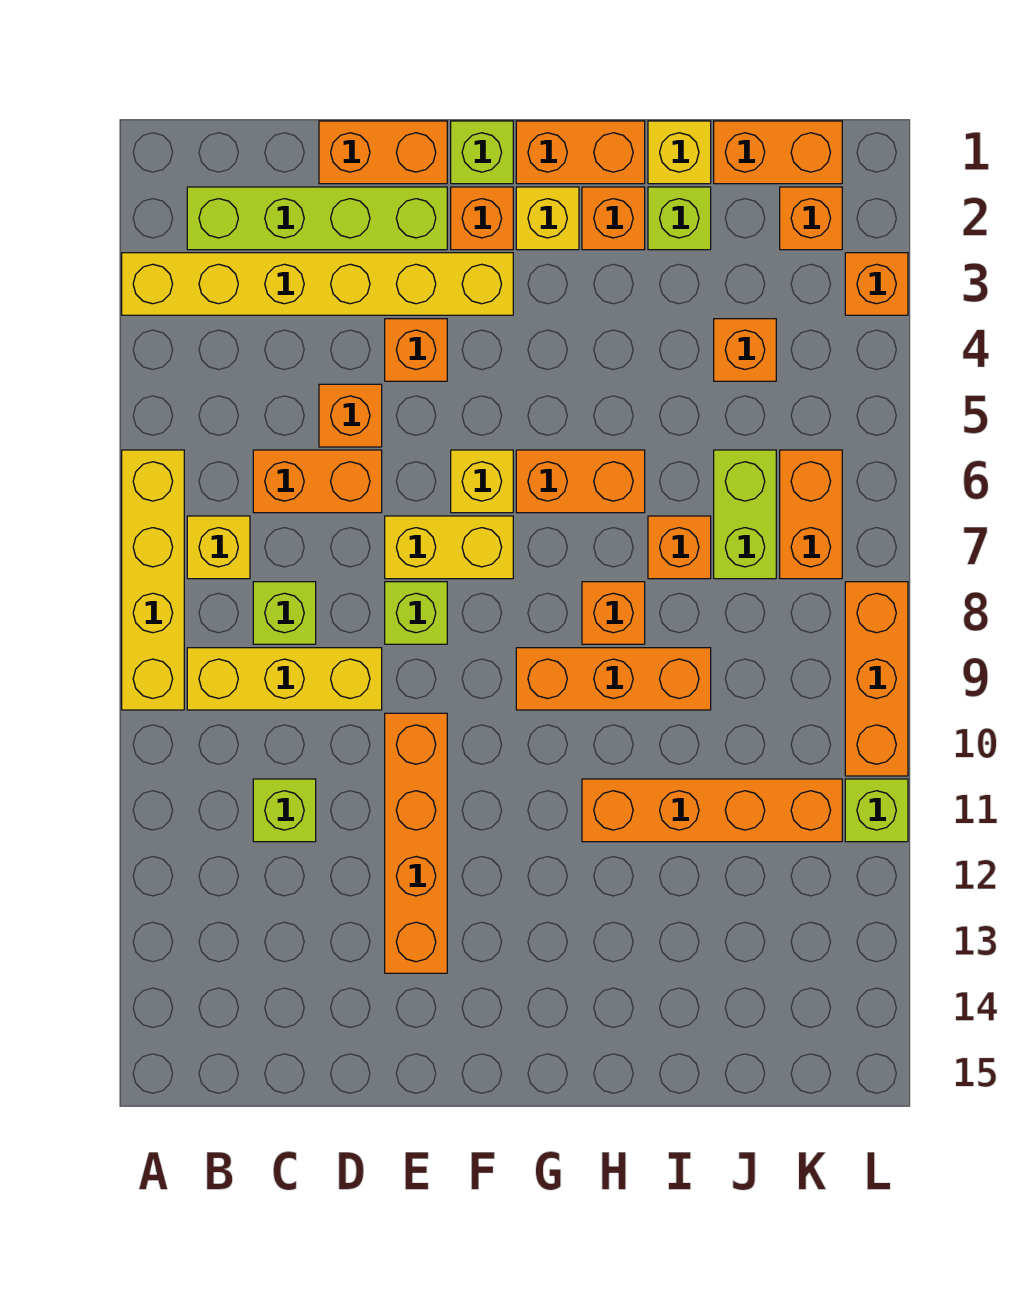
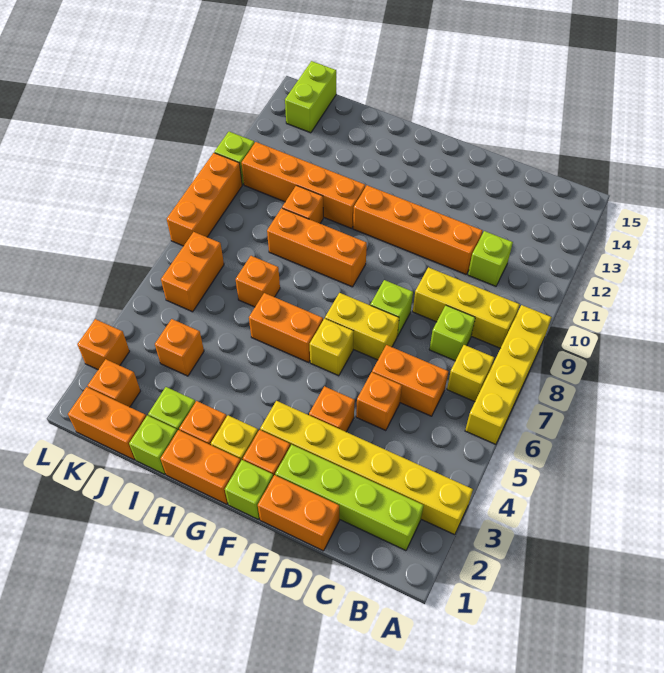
orange 1x4 brick [385,713,447,973] -> orange 1x4 brick turned to [353,185,483,274]
orange 1x1 brick [582,582,645,644] -> orange 1x1 brick moved to [282,185,323,223]
yellow 1x1 brick [648,121,711,184] -> lime 1x1 brick [129,416,177,474]
lime 1x2 brick [714,450,776,579] -> lime 1x2 brick moved to [285,61,336,133]

